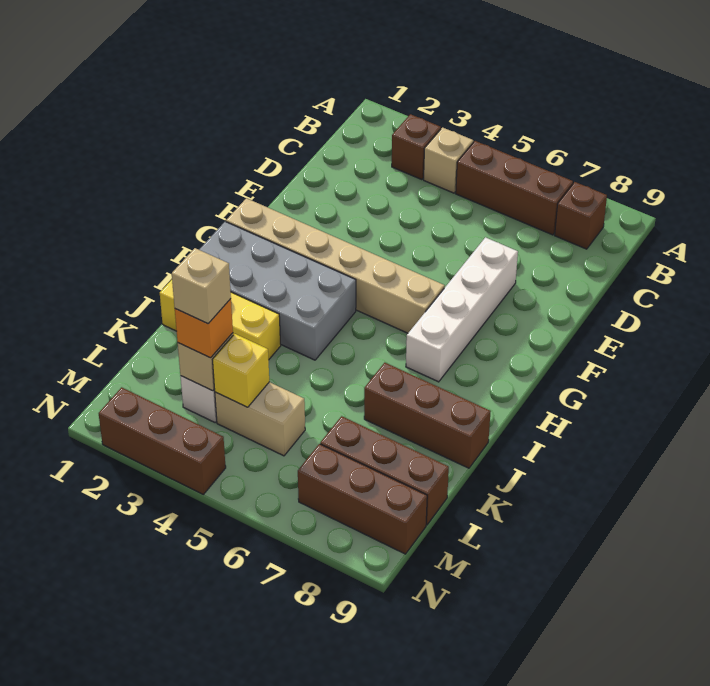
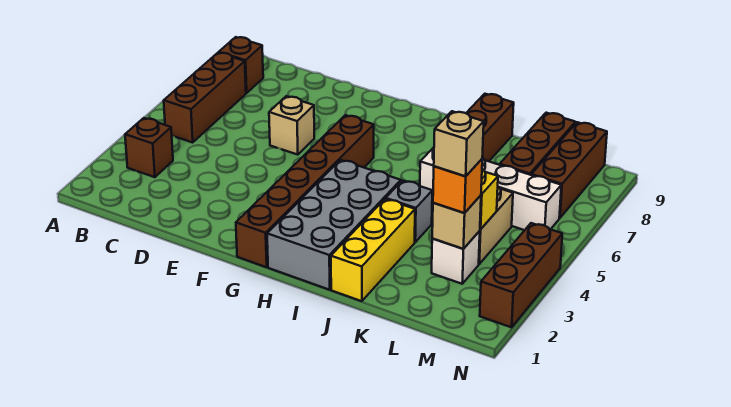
tan 1x1 brick [424,128,473,193] -> tan 1x1 brick moved to [269,96,314,155]
white 1x4 brick [406,237,518,382] -> white 1x4 brick moved to [420,147,561,230]
tan 1x6 brick [226,198,445,333] -> brown 1x6 brick [236,115,374,267]
none -> grey 1x1 brick [386,181,432,242]

